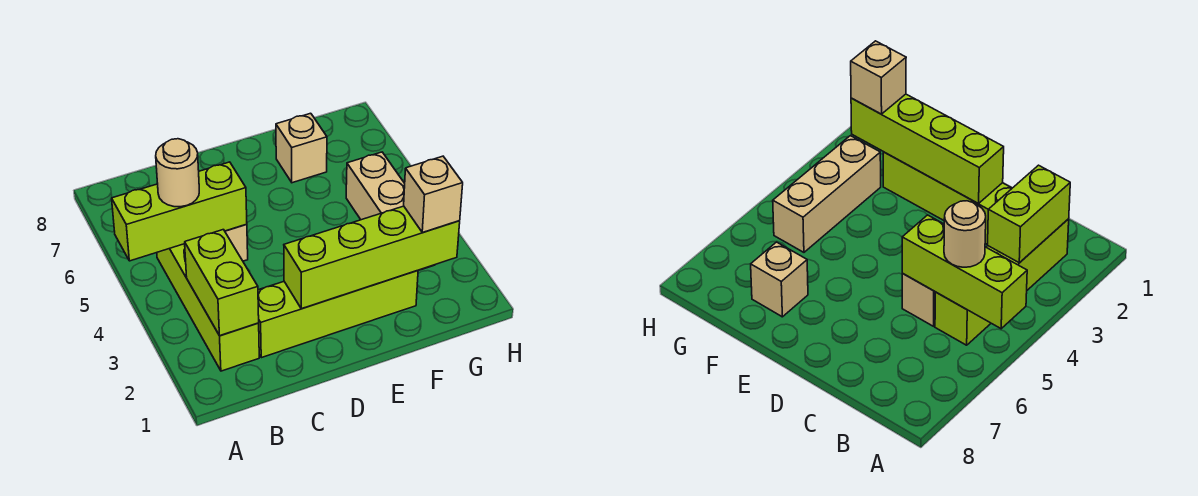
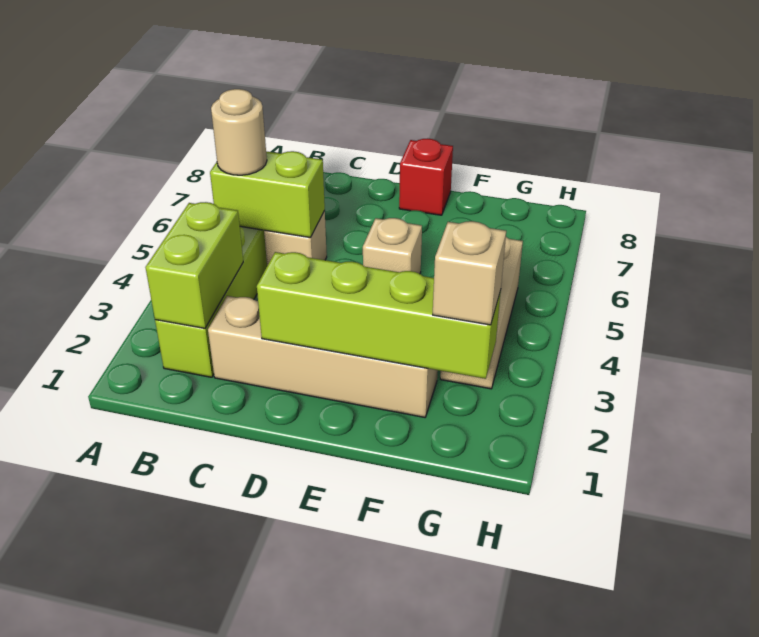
lime 1x3 brick [112,162,247,261] -> lime 1x2 brick [210,151,325,238]
lime 1x4 brick [258,271,418,358] -> tan 1x4 brick [208,296,438,417]
none -> red 1x1 brick [399,138,453,215]
tan 1x1 brick [276,113,327,183] -> tan 1x1 brick moved to [363,218,422,274]

